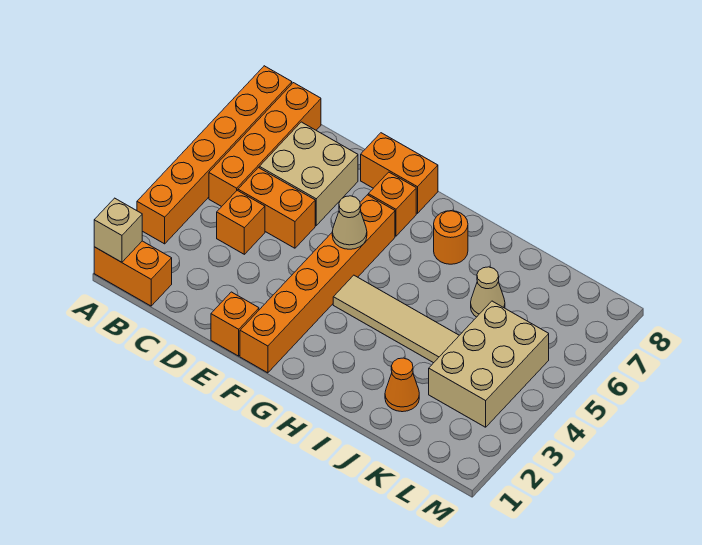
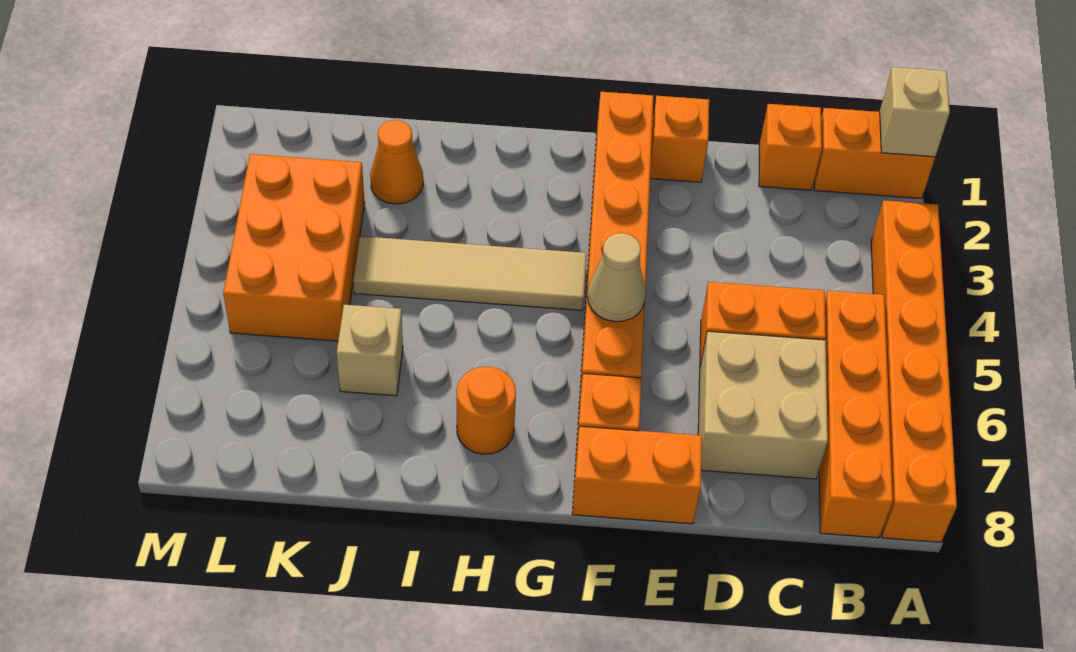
orange 1x1 brick [217,190,265,254] -> orange 1x1 brick moved to [759,104,822,190]
tan 1x1 cone [471,267,505,317] -> tan 1x1 brick [337,305,403,396]
tan 2x3 brick [429,301,549,427] -> orange 2x3 brick [223,154,365,341]

